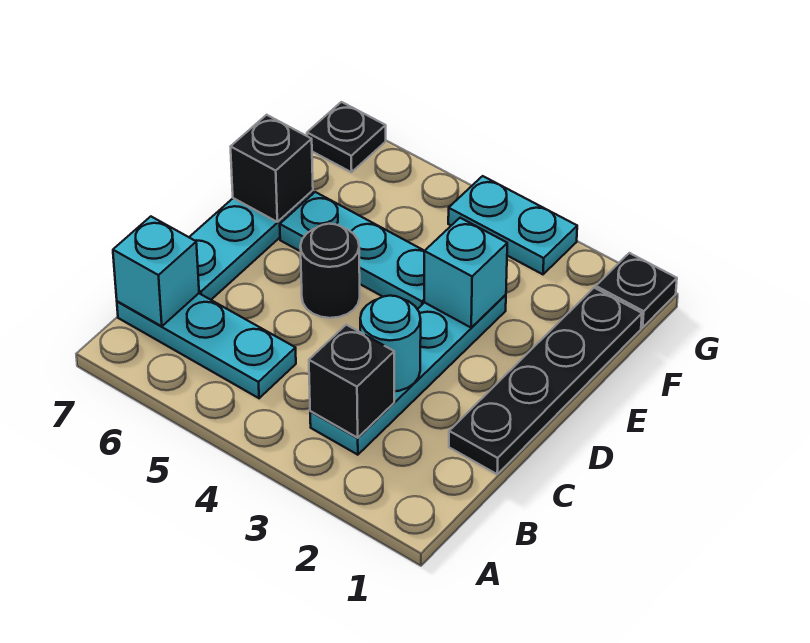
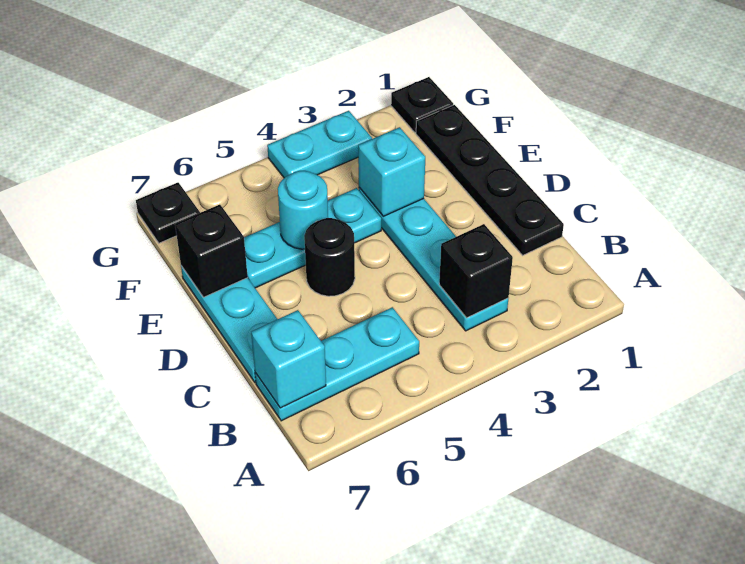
cyan 1x1 round brick [360,296,421,391] -> cyan 1x1 round brick moved to [278,171,328,249]

